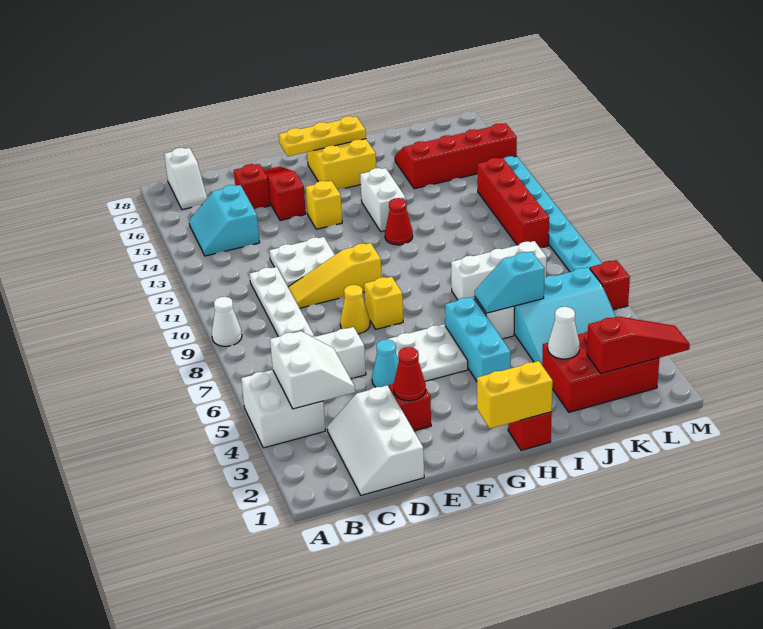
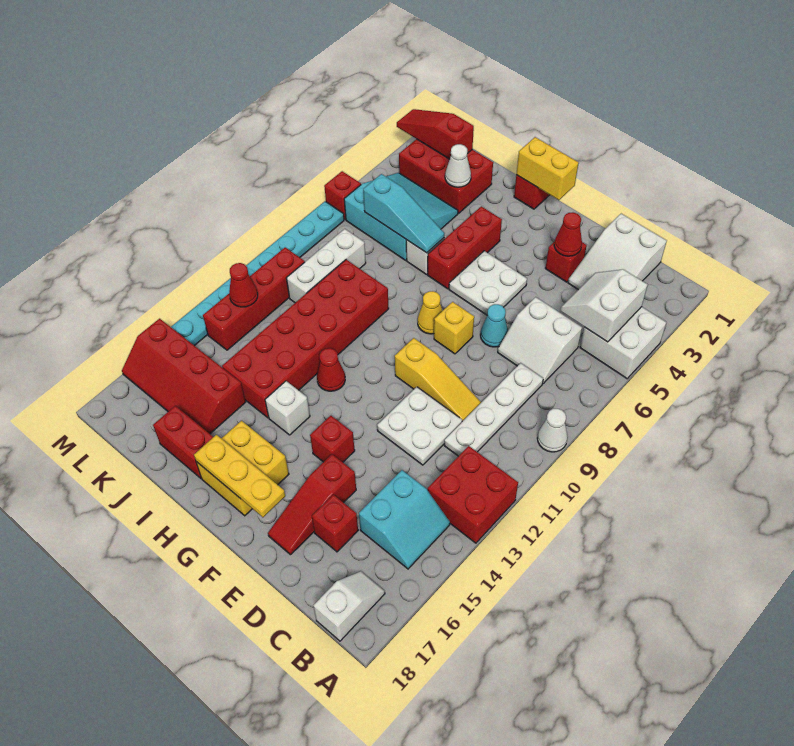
none -> red 2x2 brick [428,446,518,543]
white 2x3 slope [327,385,424,495] -> white 2x3 slope turned to [568,214,667,290]
cyan 1x1 cone [372,339,399,387] -> cyan 1x1 cone moved to [480,304,508,347]
yellow 1x1 cone [340,285,370,334] -> yellow 1x1 cone moved to [418,291,443,334]
yellow 1x1 brick [306,181,342,229] -> red 1x1 brick [310,416,355,462]
cyan 1x3 brick [445,297,511,381] -> red 1x3 brick [428,206,502,289]
white 1x2 brick [360,168,406,232] -> white 1x1 brick [265,381,310,435]
cyan 1x2 slope [475,252,545,313] -> cyan 1x3 slope [363,174,444,253]
white 1x3 brick [451,241,547,300] -> white 1x3 brick turned to [286,229,366,303]
none -> red 2x6 brick [222,260,389,418]
none -> red 1x2 brick [153,406,213,478]
none -> red 1x1 cone [229,263,258,307]

